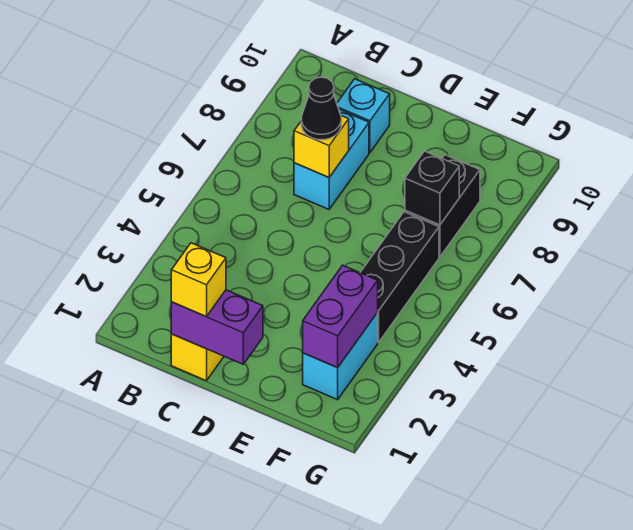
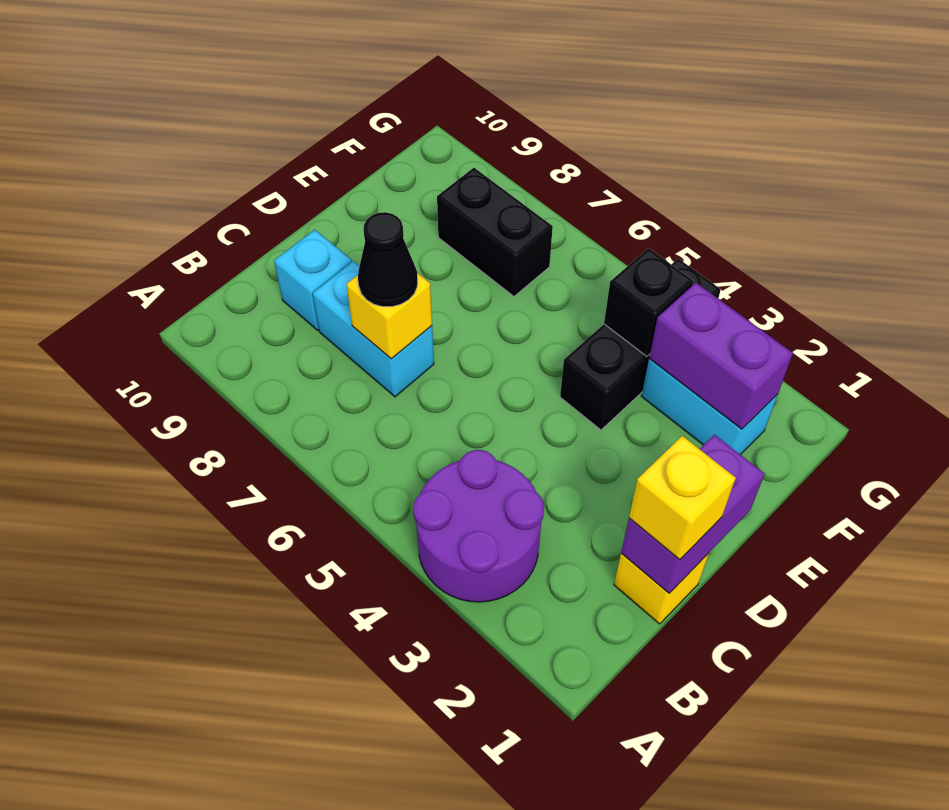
none -> purple 2x2 round brick [413,450,544,602]
black 1x3 brick [360,212,439,343] -> black 1x3 brick turned to [560,259,721,430]
black 1x1 brick [405,151,459,225] -> black 1x1 brick moved to [604,248,693,356]

